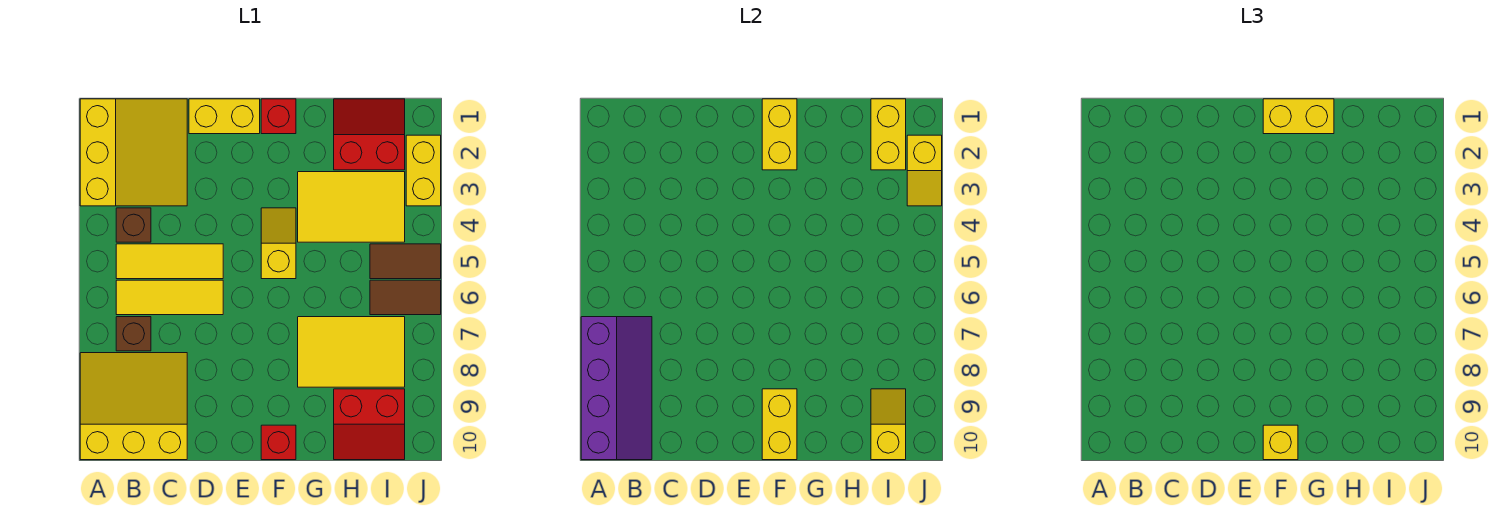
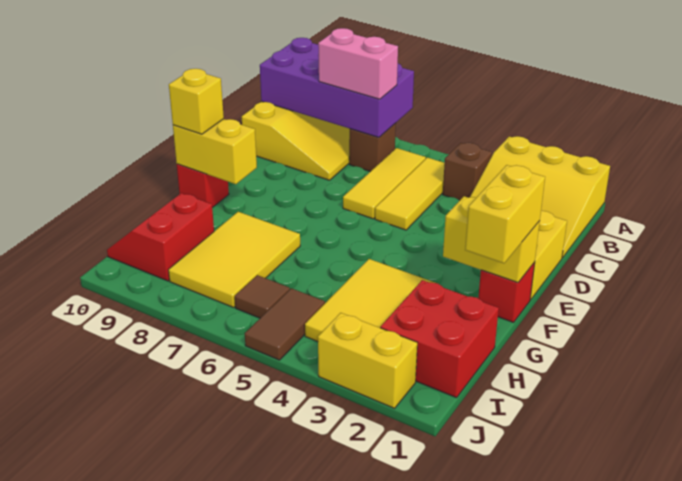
purple 2x4 slope [581,317,652,460] -> purple 2x4 brick [260,38,414,138]
none -> pink 1x2 brick [318,28,398,99]
yellow 1x2 slope [261,208,296,279] -> none
red 2x2 slope [334,99,405,170] -> red 2x2 brick [380,280,499,398]
yellow 1x2 brick [871,99,906,170] -> none
brown 1x2 tile [370,280,441,315] -> brown 1x1 tile [235,275,290,318]
yellow 1x2 slope [871,389,906,460] -> none
yellow 1x2 slope [907,135,942,206] -> none

